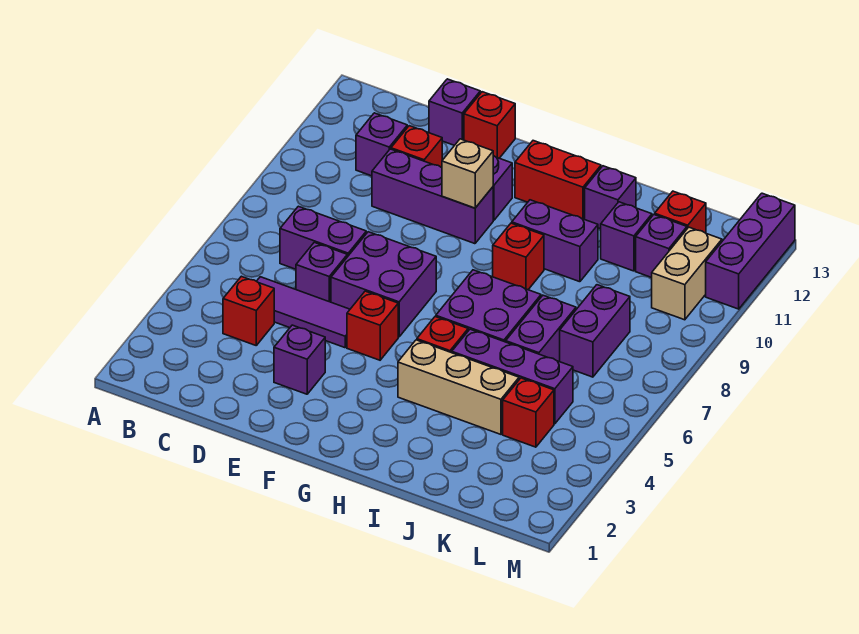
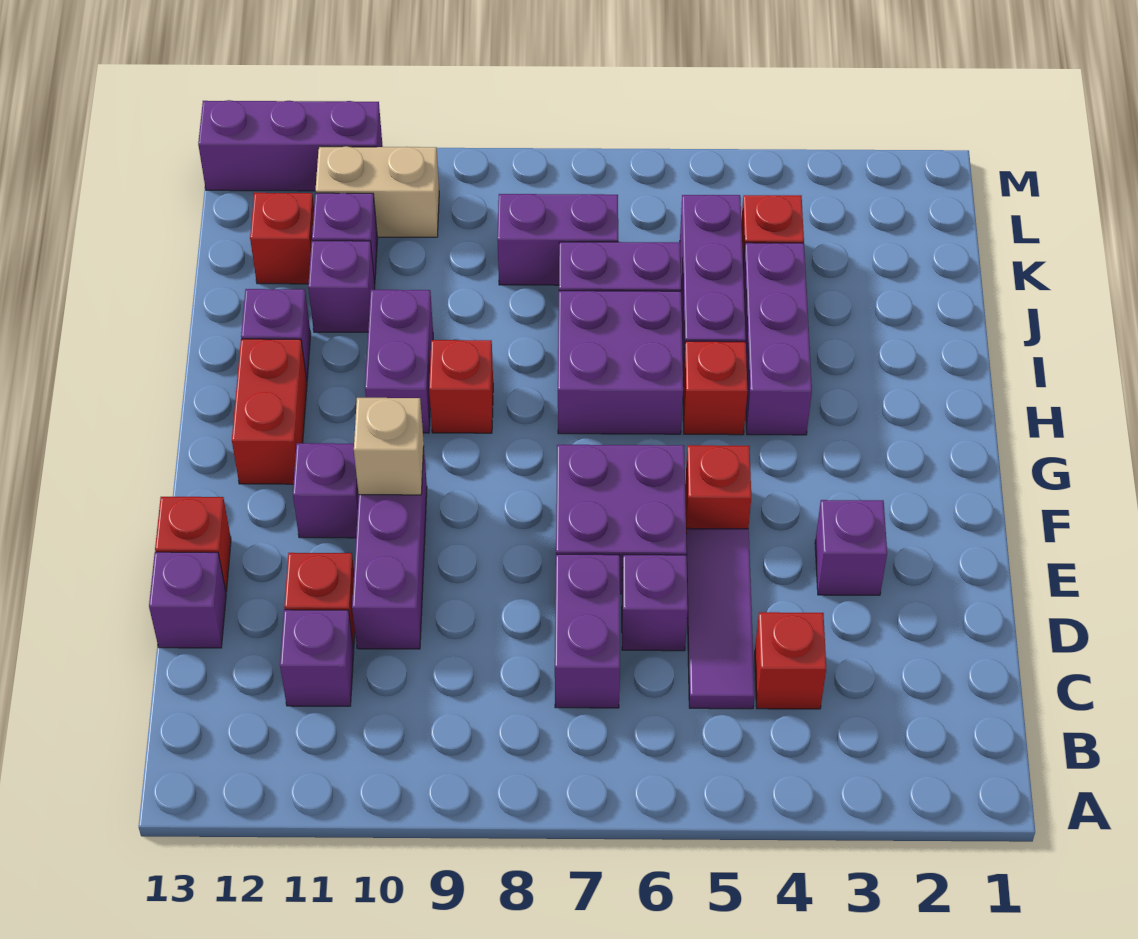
tan 1x3 brick [398,340,519,434] -> purple 1x3 brick [743,243,812,435]

